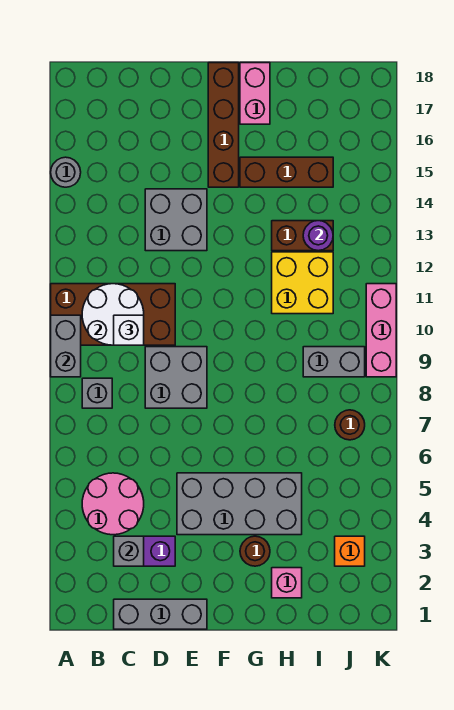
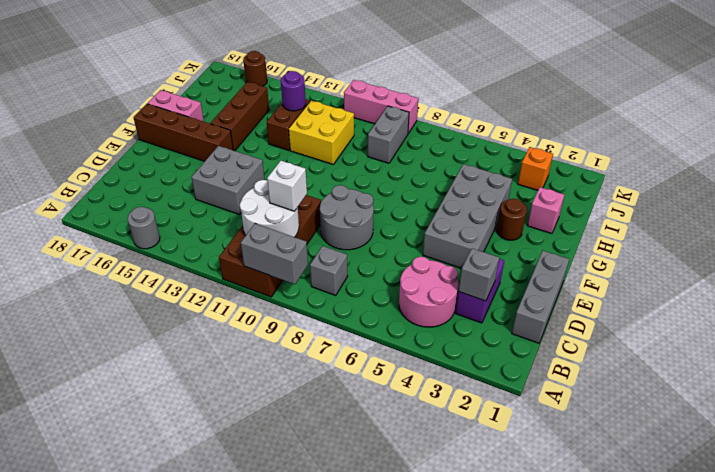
grey 2x2 brick [145,347,207,408] -> grey 2x2 round brick [320,185,374,250]
brown 1x1 round brick [335,410,365,440] -> brown 1x1 round brick moved to [243,51,267,86]

